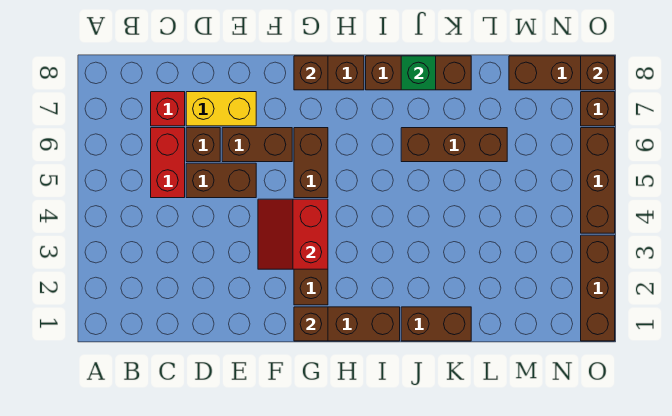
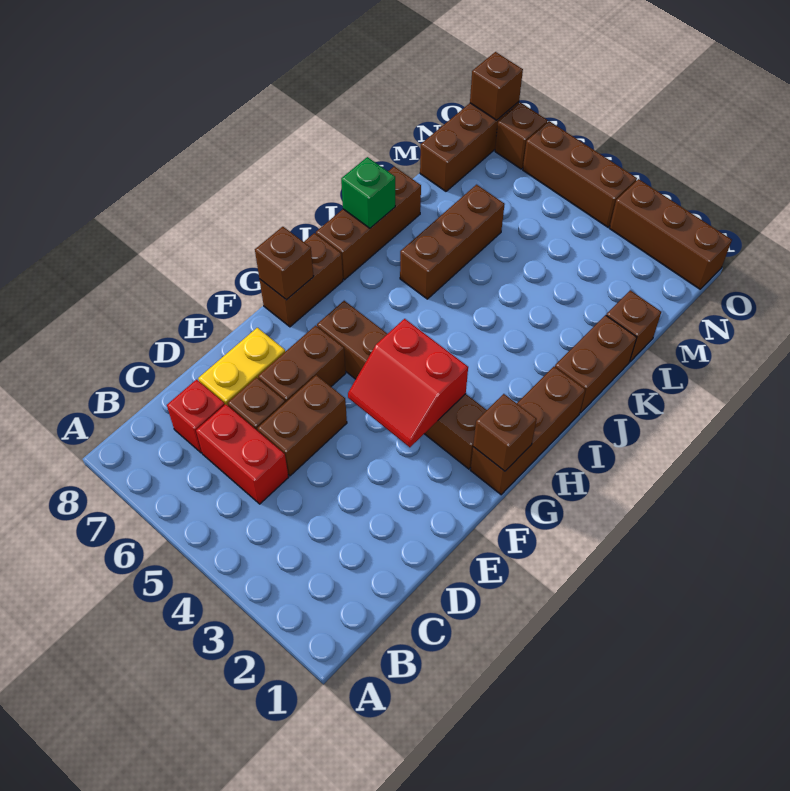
none -> brown 1x1 brick [606,290,661,362]

